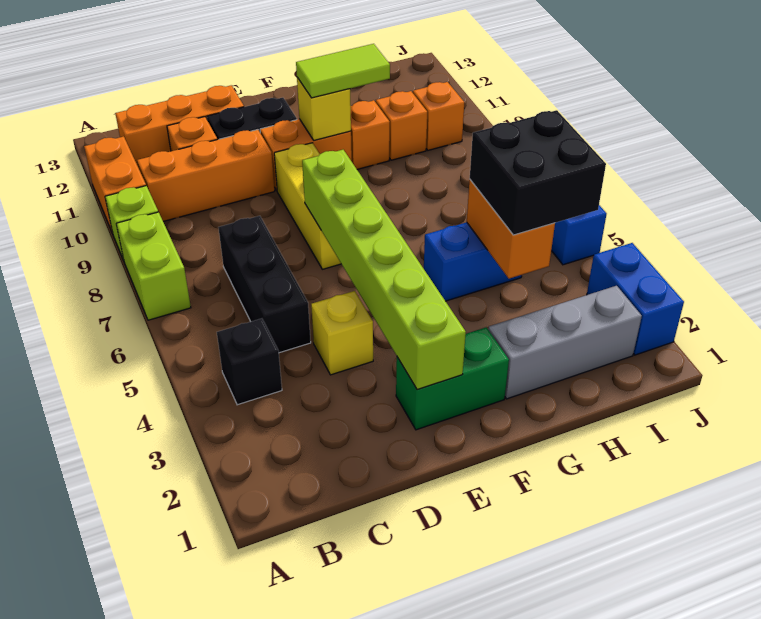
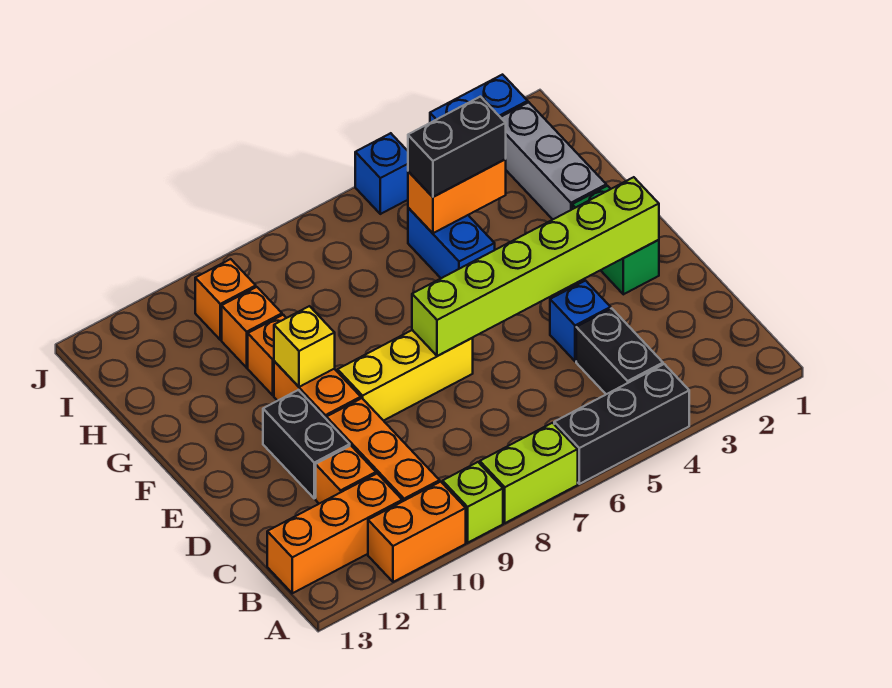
black 1x1 brick [217,319,282,405] -> black 1x2 brick [576,308,663,394]
orange 1x3 brick [115,85,244,166] -> orange 1x3 brick turned to [267,474,402,593]
black 1x3 brick [218,216,311,353] -> black 1x3 brick moved to [554,364,689,484]
yellow 1x1 brick [311,291,373,375] -> blue 1x1 brick [550,281,611,361]
lime 1x2 tile [296,44,390,98] -> none
black 2x2 brick [470,110,606,235] -> black 1x2 brick [408,97,506,197]

